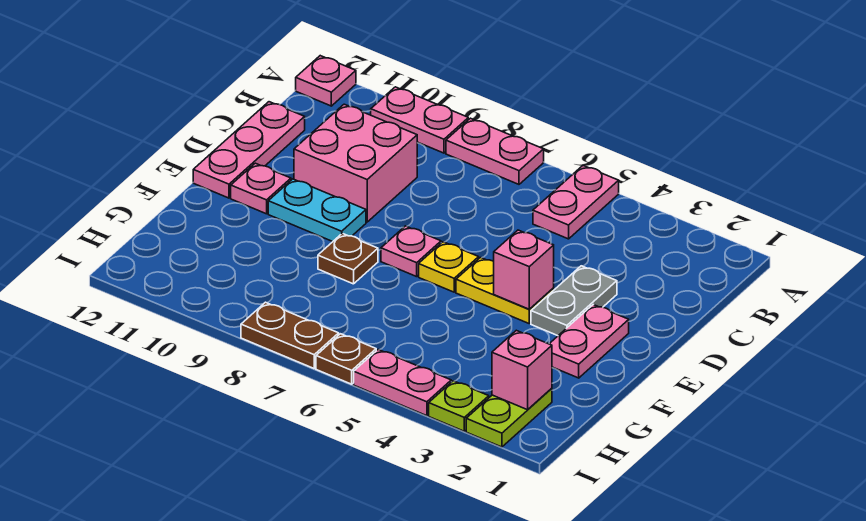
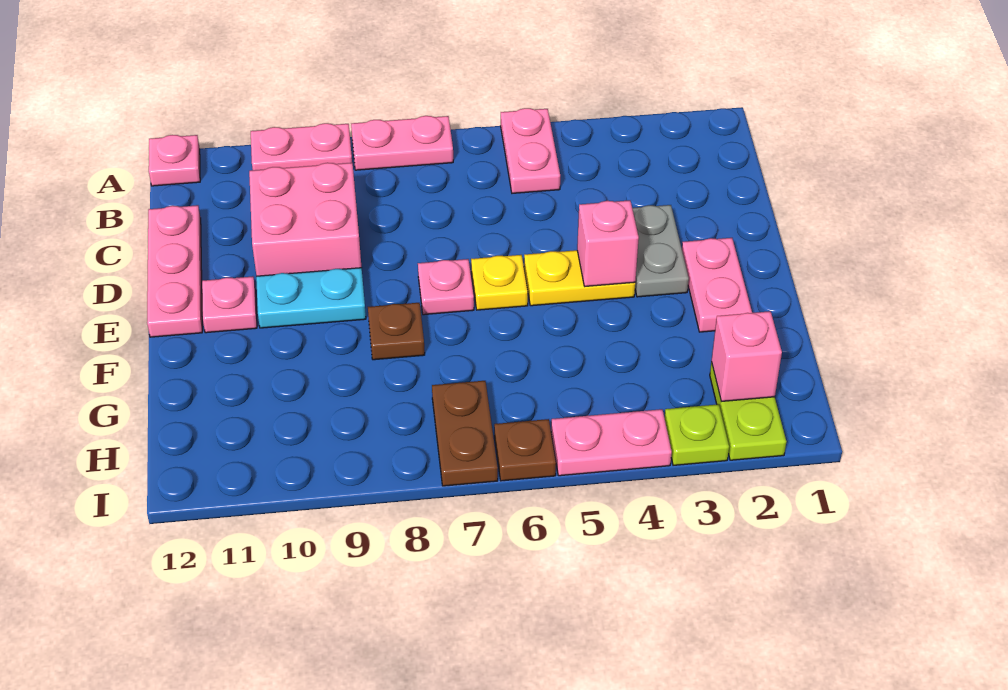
brown 1x2 plate [241,302,339,368] -> brown 1x2 plate turned to [432,381,498,486]

